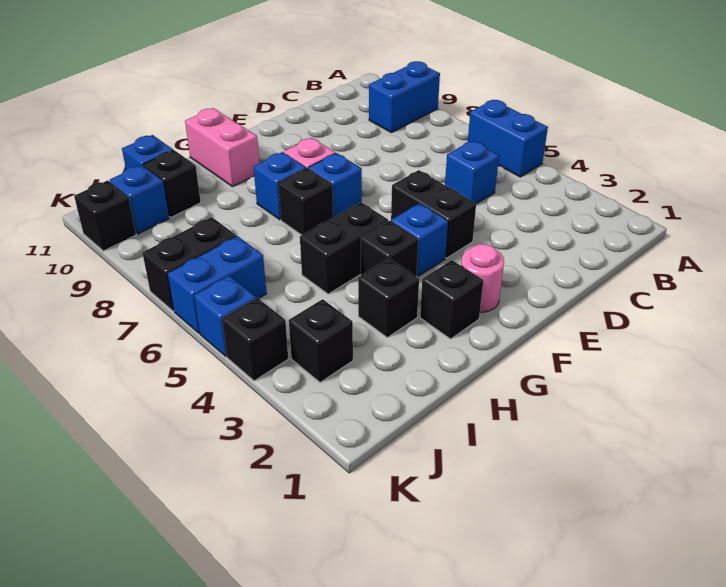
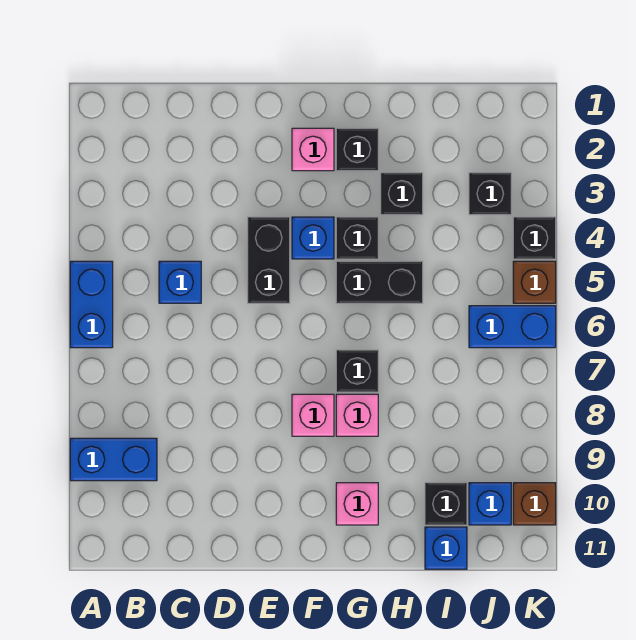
pink 1x1 round brick [461,244,504,312] -> pink 1x1 brick [292,128,334,171]
blue 1x1 brick [309,153,362,217] -> none
blue 1x1 brick [254,152,306,220] -> pink 1x1 brick [336,394,378,436]
pink 1x2 brick [185,108,259,187] -> pink 1x1 brick [336,483,378,525]
black 1x2 brick [143,217,236,311] -> none
blue 1x1 brick [194,276,256,356] -> brown 1x1 brick [513,261,556,303]
black 1x1 brick [74,180,136,251] -> brown 1x1 brick [513,483,556,525]

